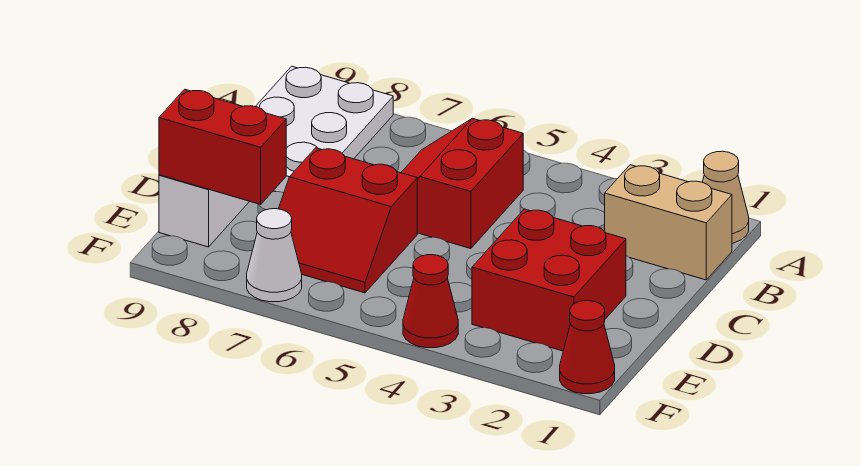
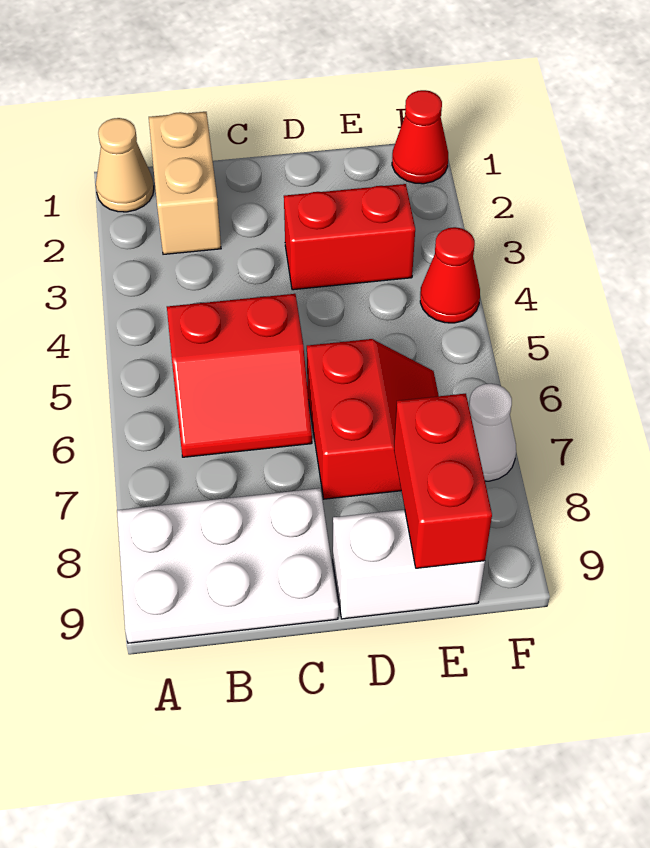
red 2x2 brick [472,209,626,351] -> red 1x2 brick [284,184,415,290]

